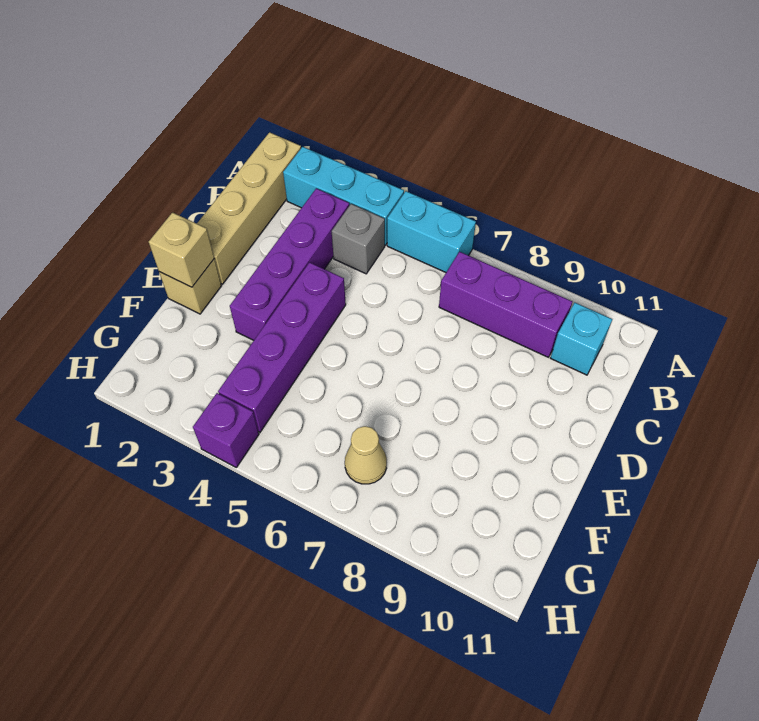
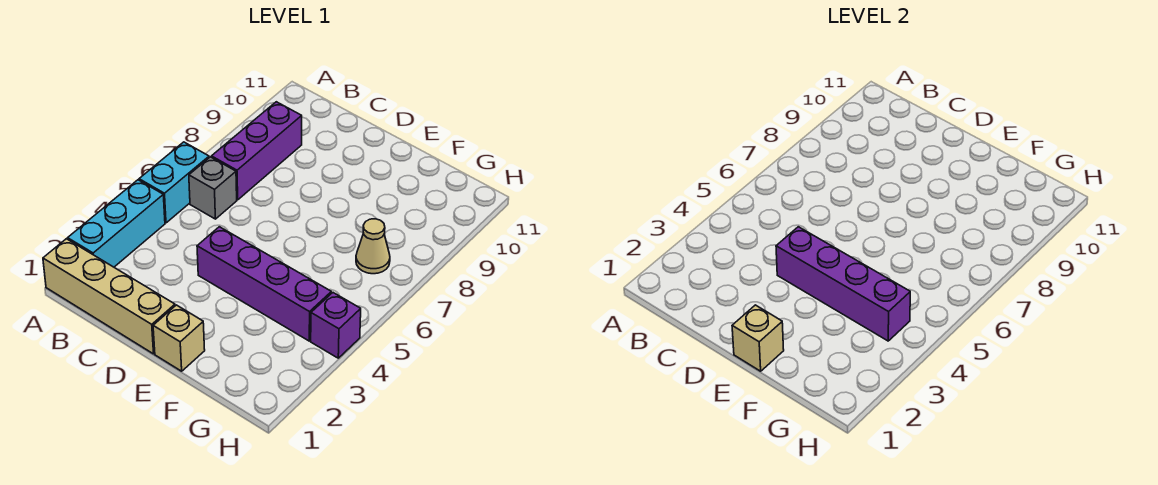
purple 1x4 brick [230,188,349,340] -> purple 1x4 brick moved to [776,227,910,341]
grey 1x1 brick [332,204,385,274] -> grey 1x1 brick moved to [189,157,237,219]
cyan 1x1 brick [551,303,612,375] -> none

